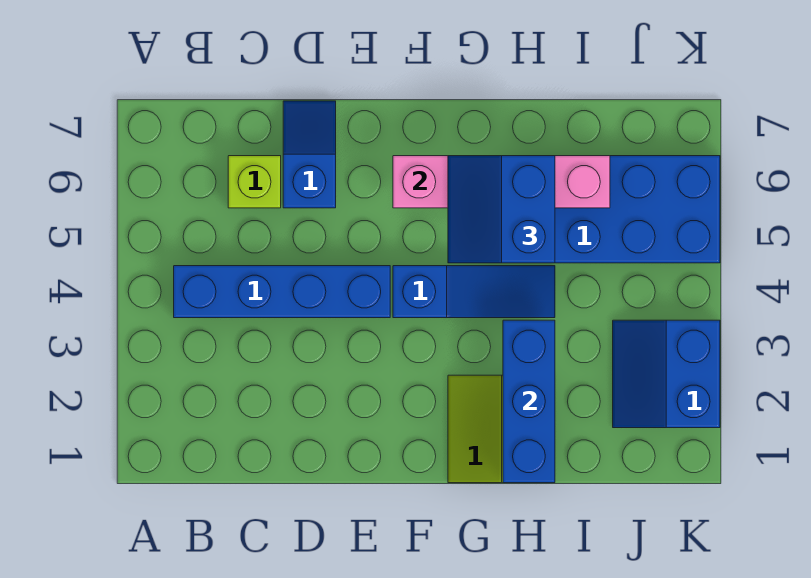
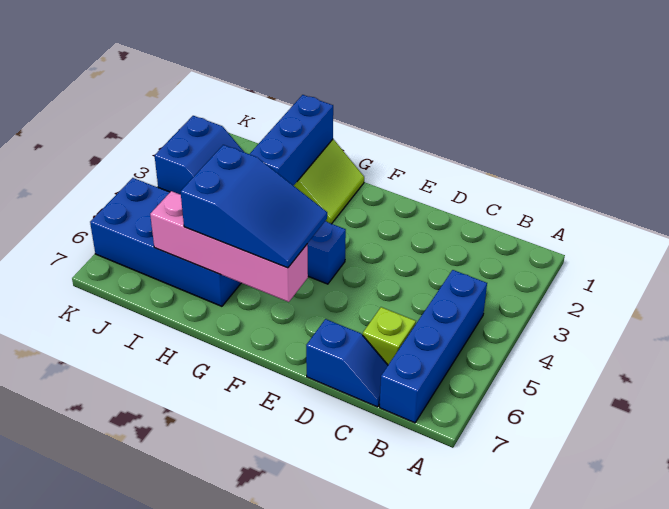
blue 1x4 brick [174,266,390,318] -> blue 1x4 brick turned to [380,270,487,423]
blue 1x2 slope [283,101,336,208] -> blue 1x2 slope turned to [306,319,388,407]
blue 2x2 slope [448,156,555,263] -> blue 2x3 slope [180,145,327,268]

